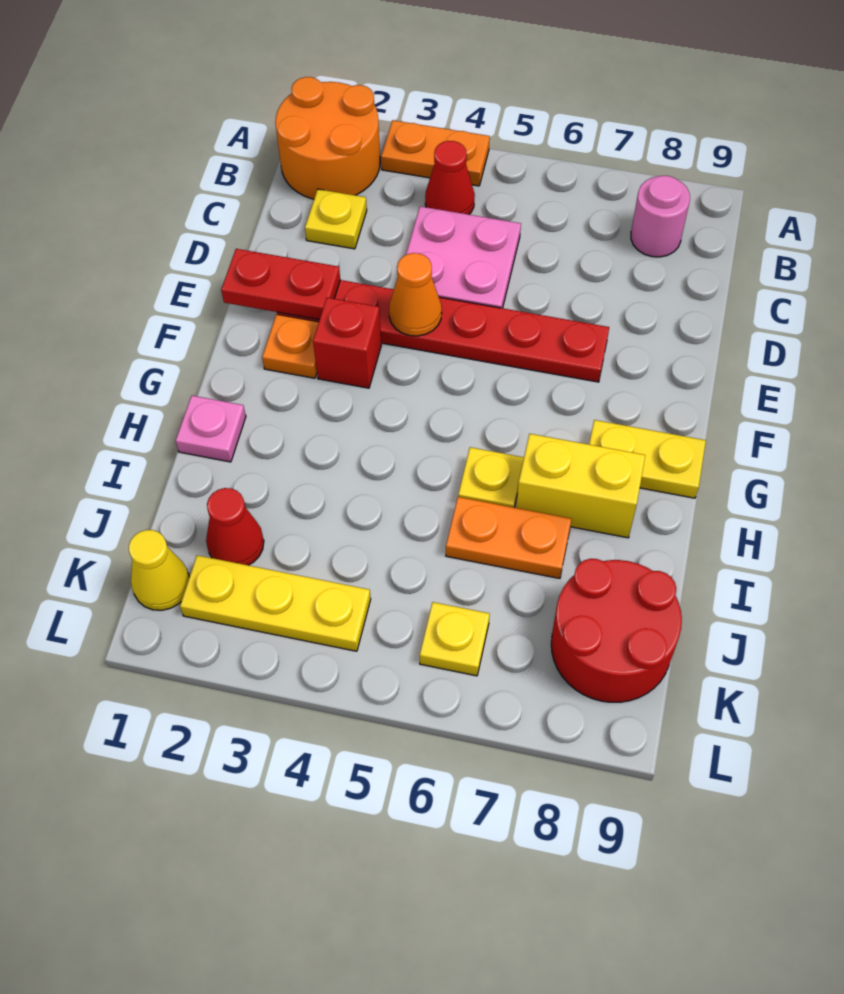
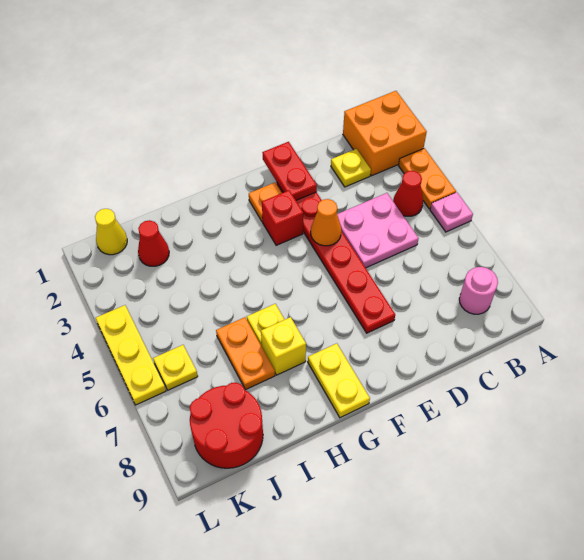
orange 2x2 round brick [275,77,380,199] -> orange 2x2 brick [343,91,427,176]
pink 1x1 plate [176,396,246,462] -> pink 1x1 plate moved to [430,192,473,232]
yellow 1x2 brick [516,434,645,538] -> yellow 1x1 brick [261,317,306,375]
yellow 1x3 plate [180,555,371,651] -> yellow 1x3 plate moved to [96,305,166,405]

